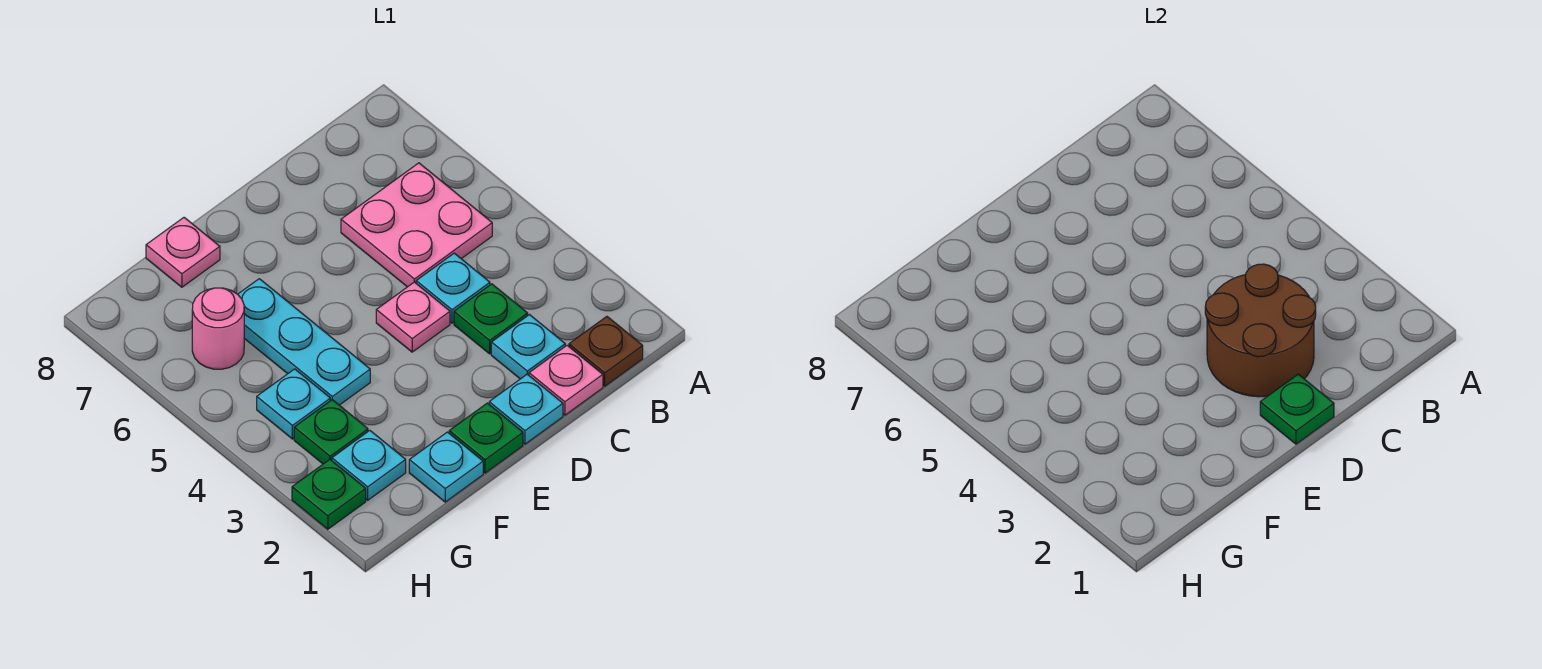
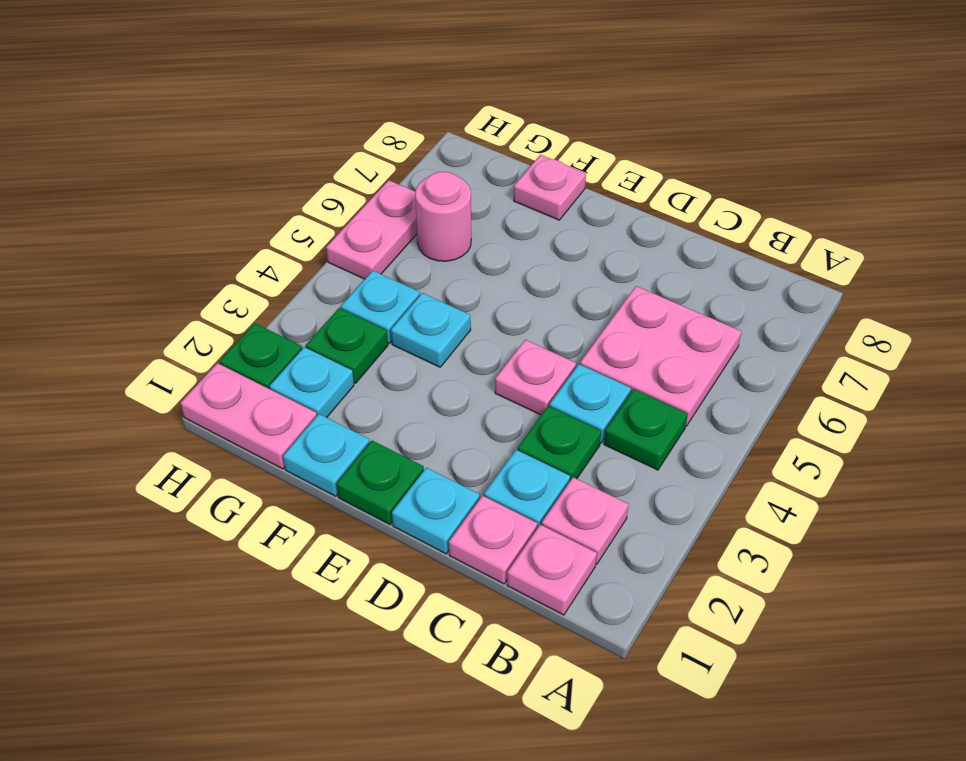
brown 1x1 plate [569,317,643,386] -> pink 1x1 plate [507,525,597,615]
none -> pink 1x1 plate [542,477,629,564]
brown 2x2 round brick [1205,264,1316,397] -> none
green 1x1 plate [1260,374,1334,444] -> green 1x1 plate moved to [604,389,688,470]
cyan 1x3 plate [238,279,370,405] -> cyan 1x1 plate [391,293,471,367]
none -> pink 1x2 plate [180,363,317,469]
none -> pink 1x2 plate [326,180,417,279]

